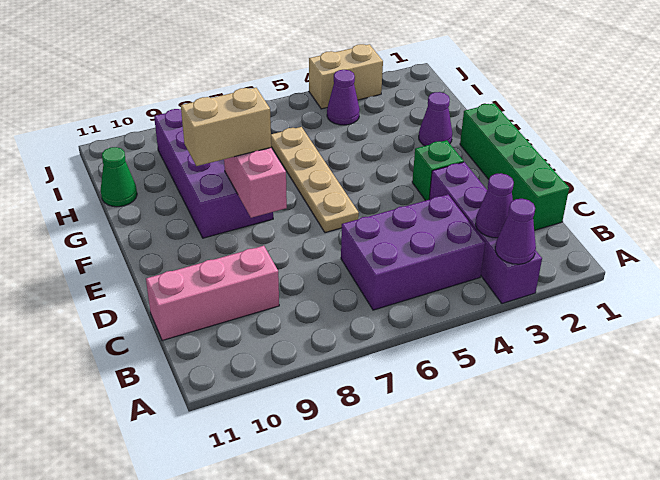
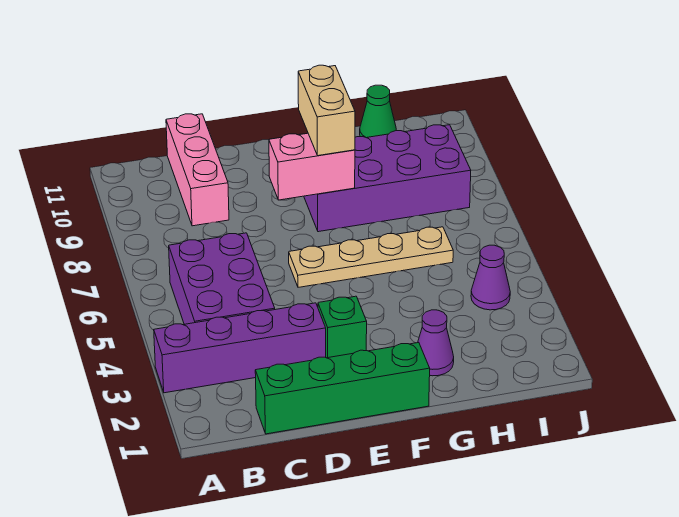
purple 1x1 cone [495,199,536,264] -> none
purple 1x1 cone [476,173,514,238] -> none
tan 1x2 brick [309,44,383,109] -> none

